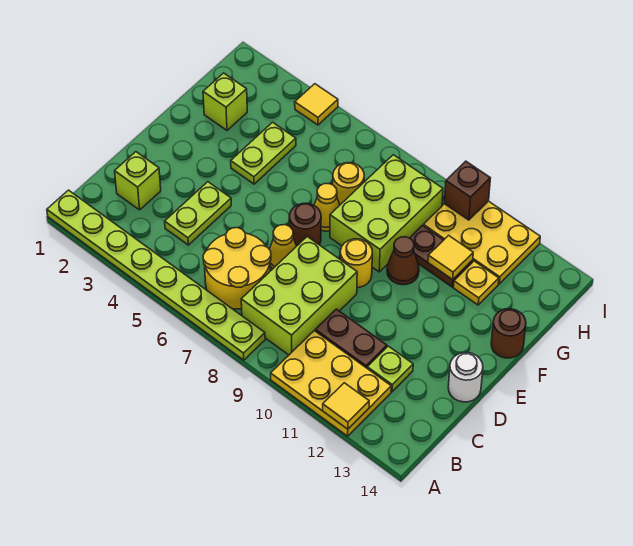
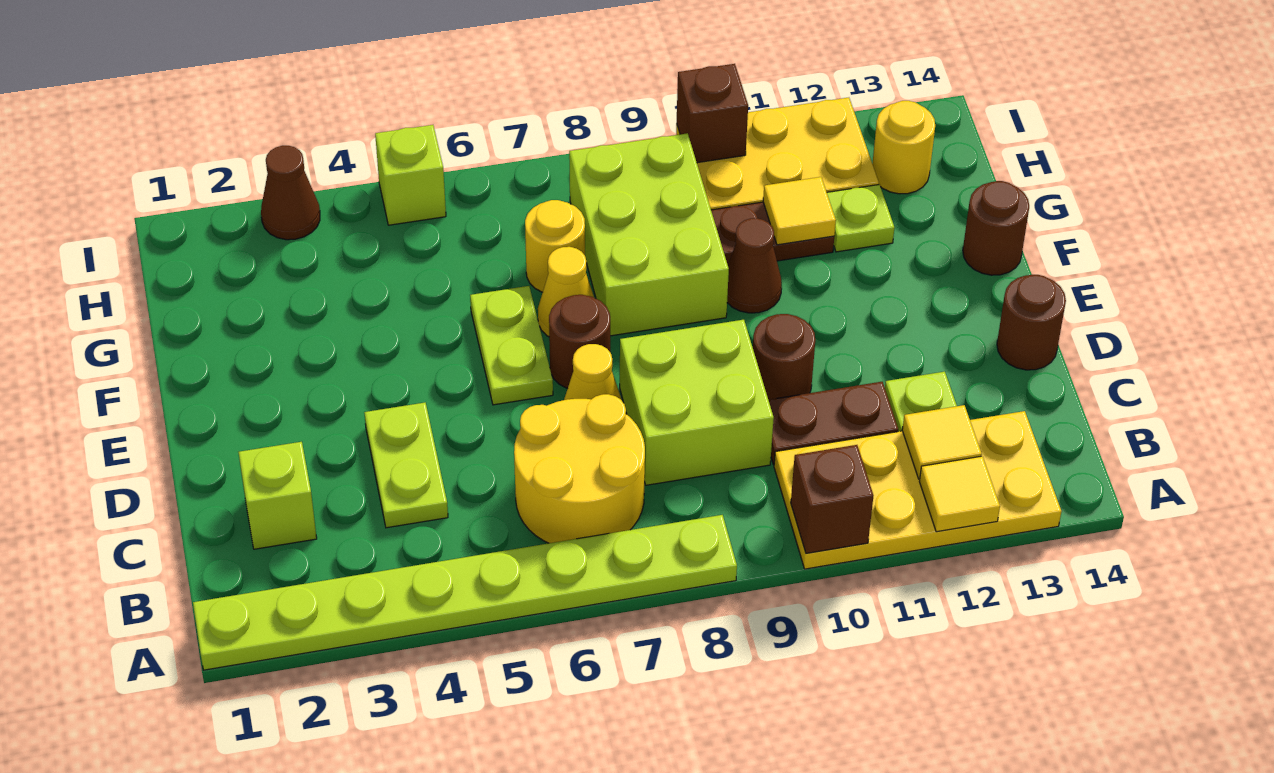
yellow 2x3 plate [271,331,391,436] -> yellow 2x4 plate [774,411,1061,569]
none -> brown 1x1 brick [791,445,873,553]
lime 2x3 brick [241,237,357,355] -> lime 2x2 brick [620,320,774,485]
none -> brown 1x1 round brick [753,314,815,400]
white 1x1 round brick [448,353,483,402] -> brown 1x1 round brick [997,275,1066,370]
yellow 1x1 round brick [340,239,372,288] -> yellow 1x1 round brick moved to [872,101,935,194]
lime 1x2 plate [231,122,296,184] -> lime 1x2 plate moved to [470,286,553,405]
lime 1x1 brick [203,73,247,130] -> lime 1x1 brick moved to [375,125,446,225]
yellow 1x1 plate [453,261,499,305] -> lime 1x1 plate [827,185,895,252]
none -> brown 1x1 cone [261,146,320,240]
yellow 1x1 tile [295,84,338,125] -> yellow 1x1 tile moved to [902,405,982,479]

